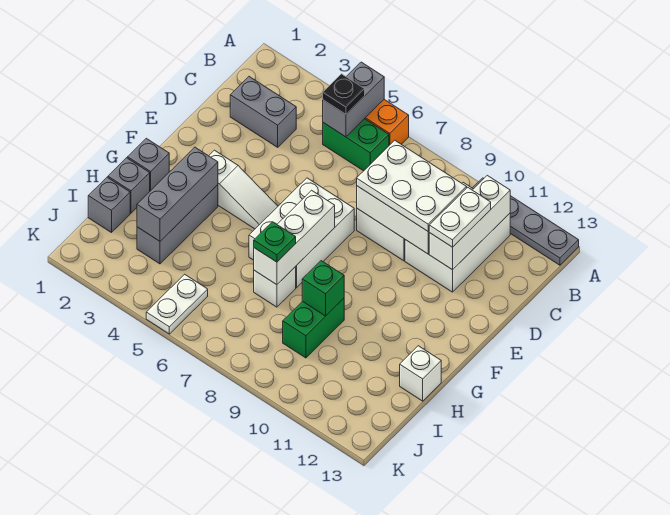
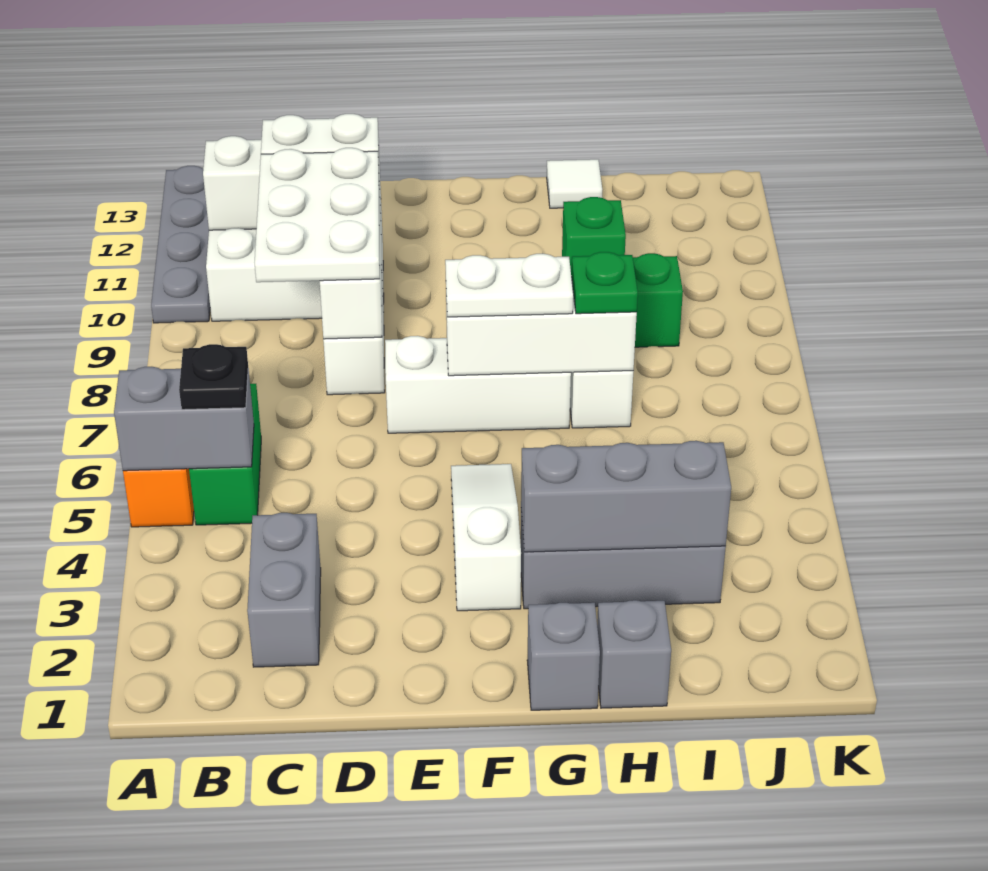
white 2x3 brick [249,178,354,288] -> white 1x3 brick [385,336,571,433]
white 1x1 brick [400,346,441,401] -> white 1x1 tile [547,159,602,208]
grey 1x1 brick [88,177,130,233] -> none
white 1x2 plate [146,274,208,334] -> white 1x2 plate moved to [445,254,573,317]

